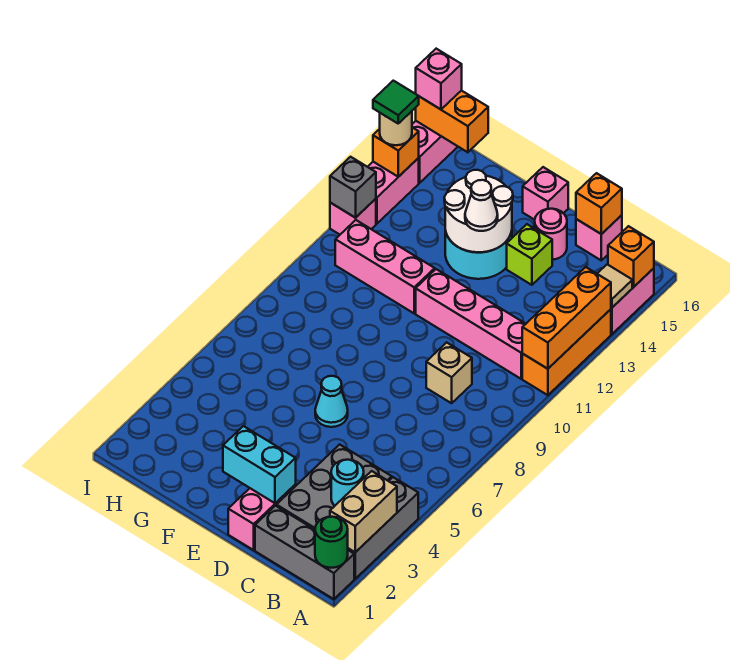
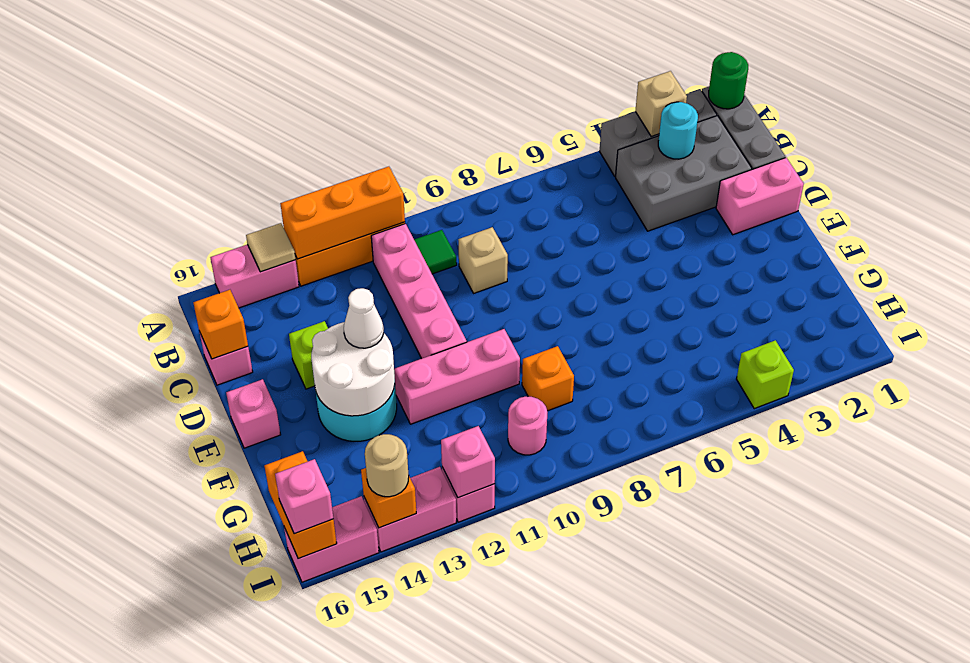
tan 1x2 brick [330,471,397,552] -> tan 1x1 brick [635,71,687,137]
orange 1x1 brick [608,226,654,287] -> orange 1x1 brick moved to [522,346,574,411]
cyan 1x2 brick [223,426,296,503] -> none
pink 1x1 round brick [534,209,567,260] -> pink 1x1 round brick moved to [508,397,548,455]
cyan 1x1 cone [315,376,348,427] -> none
pink 1x3 brick [335,220,435,313] -> pink 1x3 brick turned to [394,329,520,424]
none -> lime 1x1 brick [737,340,794,409]
grey 1x1 brick [330,157,376,218] -> pink 1x1 brick [441,426,495,498]
green 1x1 tile [373,81,419,123] -> green 1x1 tile moved to [414,230,457,274]

